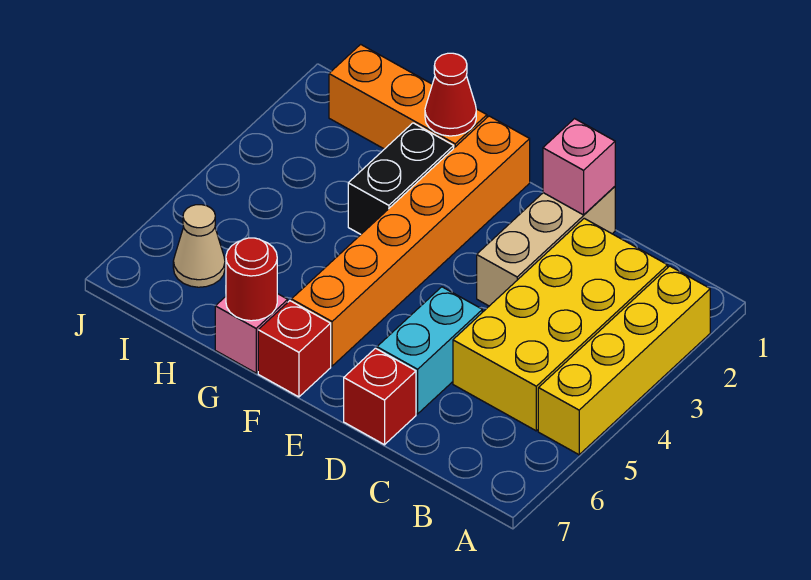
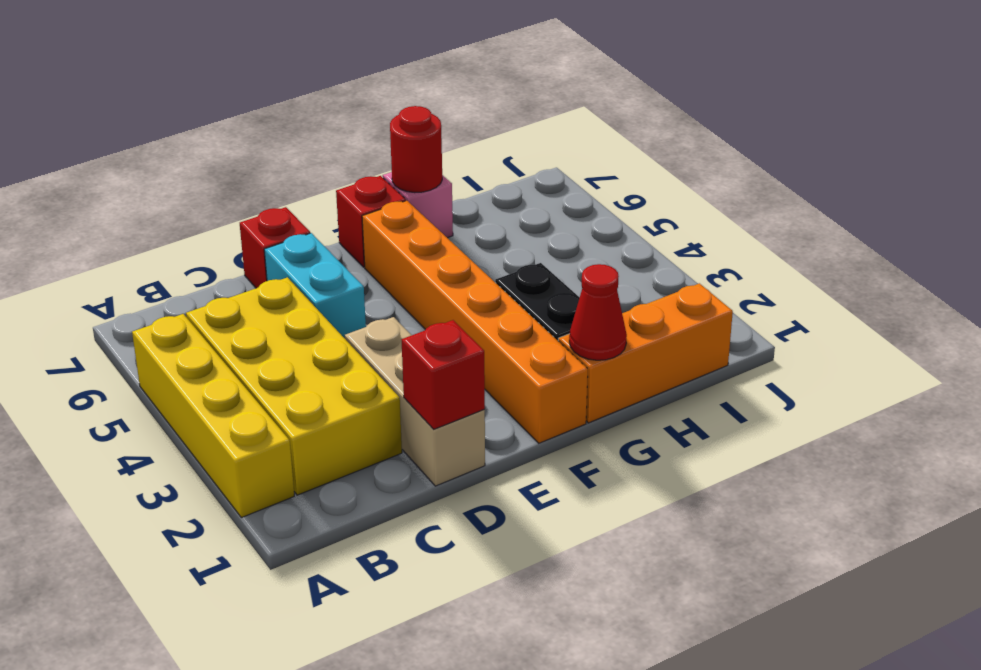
pink 1x1 brick [543,119,615,215] -> red 1x1 brick [402,320,485,429]
tan 1x1 cone [173,205,225,287] -> none

